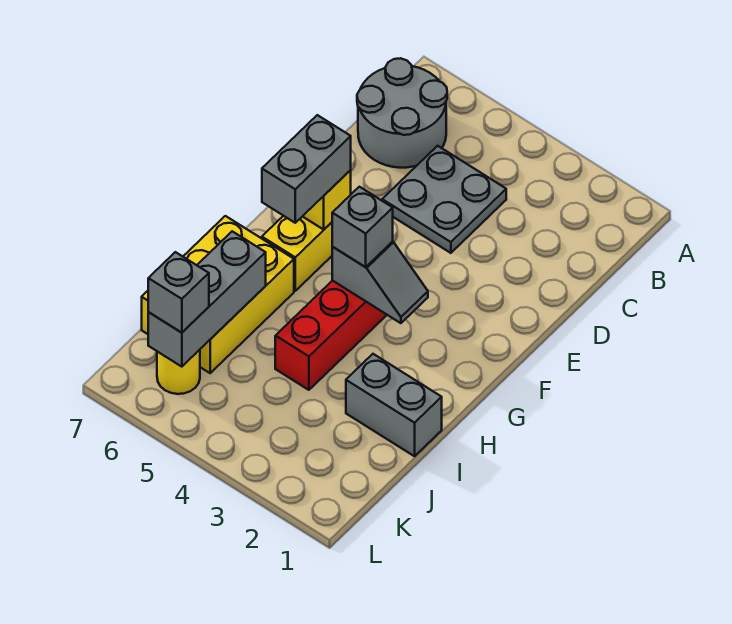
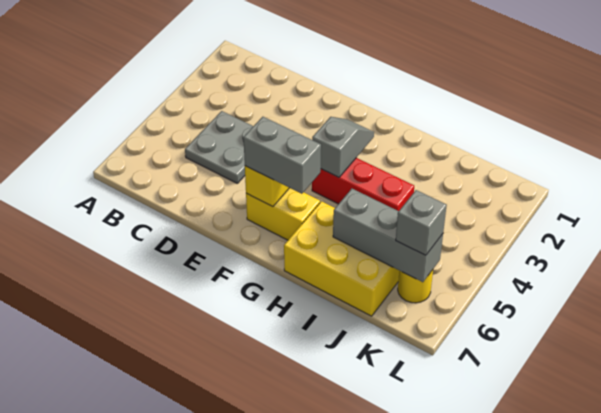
grey 2x2 round brick [357,58,447,168] -> none
grey 1x1 brick [332,187,393,267] -> none
grey 1x2 brick [346,354,442,456] -> none

